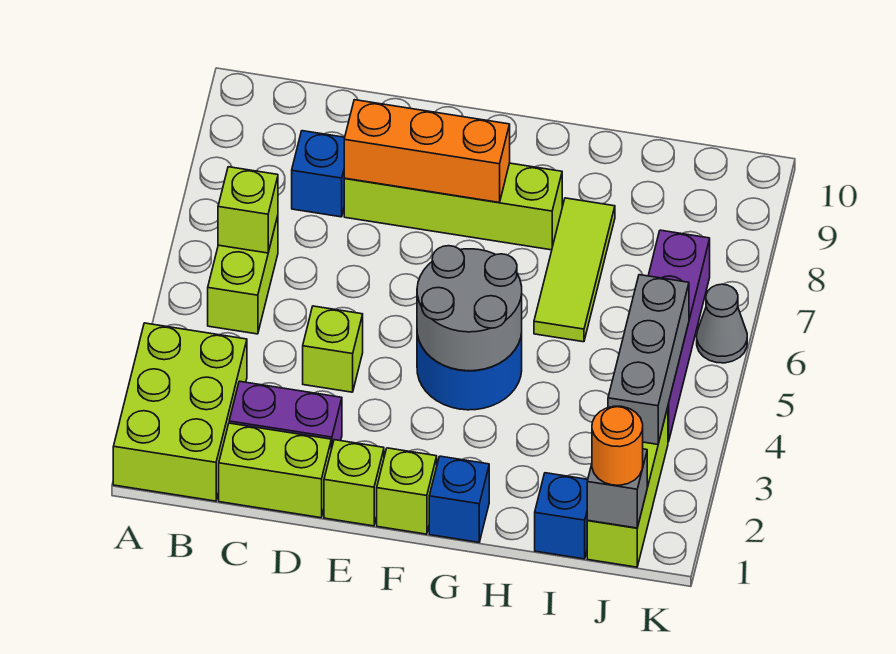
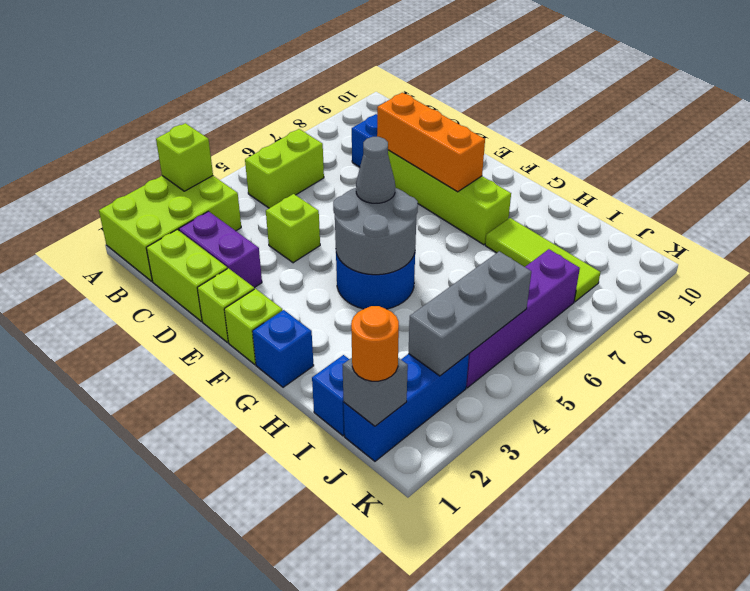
lime 1x1 brick [218,167,278,253] -> lime 1x1 brick moved to [156,123,213,191]
lime 1x3 tile [534,198,615,342] -> lime 1x3 tile turned to [485,218,600,302]
lime 1x3 brick [587,407,668,567] -> blue 1x3 brick [344,354,469,461]
grey 1x1 cone [697,284,747,363] -> grey 1x1 cone moved to [356,137,395,203]

